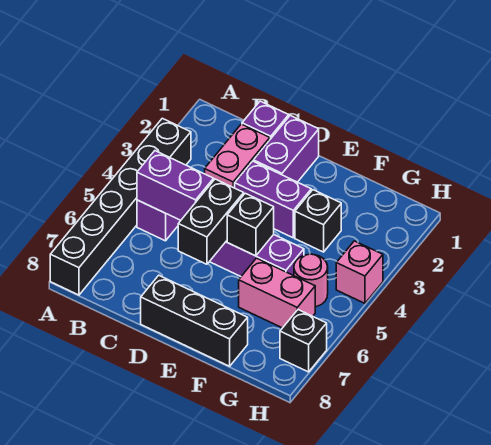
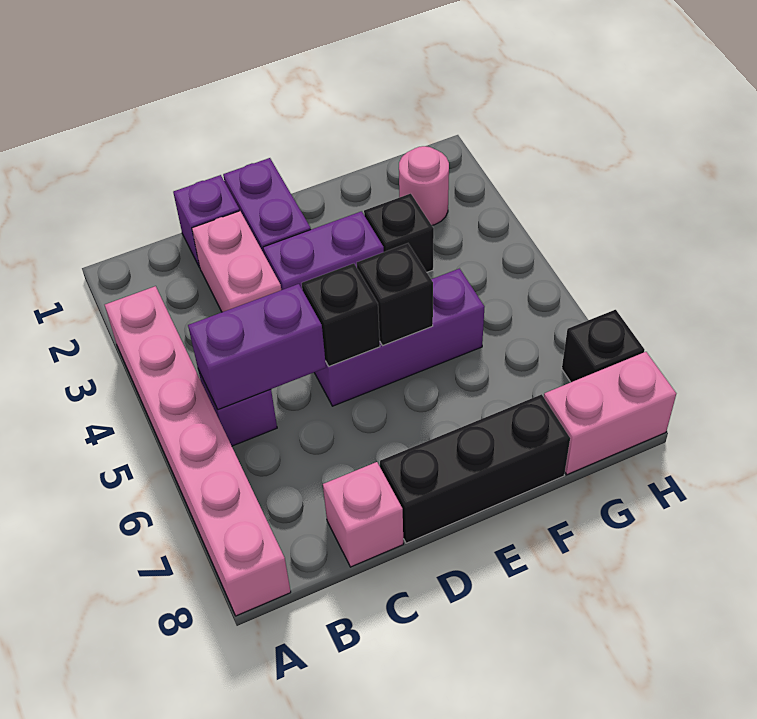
black 1x6 brick [50,118,191,295] -> pink 1x6 brick [105,286,291,616]
black 1x2 brick [178,179,244,264] -> black 1x1 brick [302,263,380,367]
pink 1x2 brick [239,258,315,328] -> pink 1x2 brick moved to [544,352,676,475]
pink 1x1 round brick [294,254,328,307] -> pink 1x1 round brick moved to [399,146,449,225]
pink 1x1 brick [336,241,383,303] -> pink 1x1 brick moved to [323,462,403,567]

